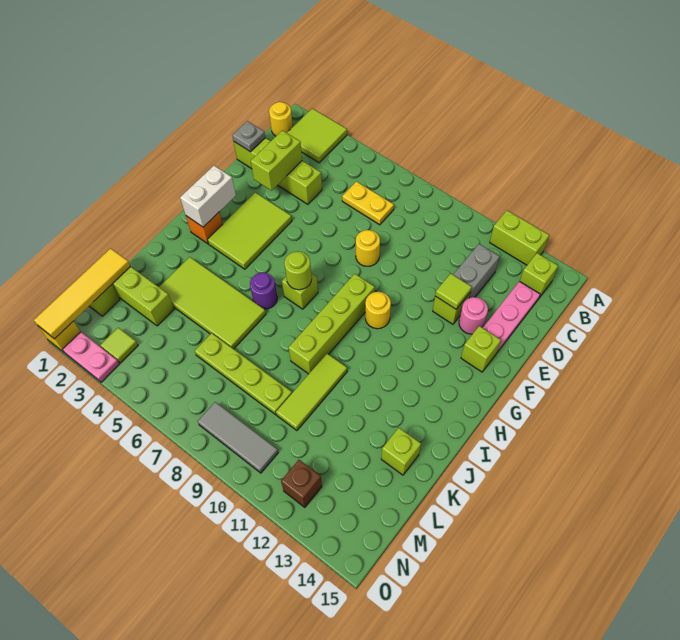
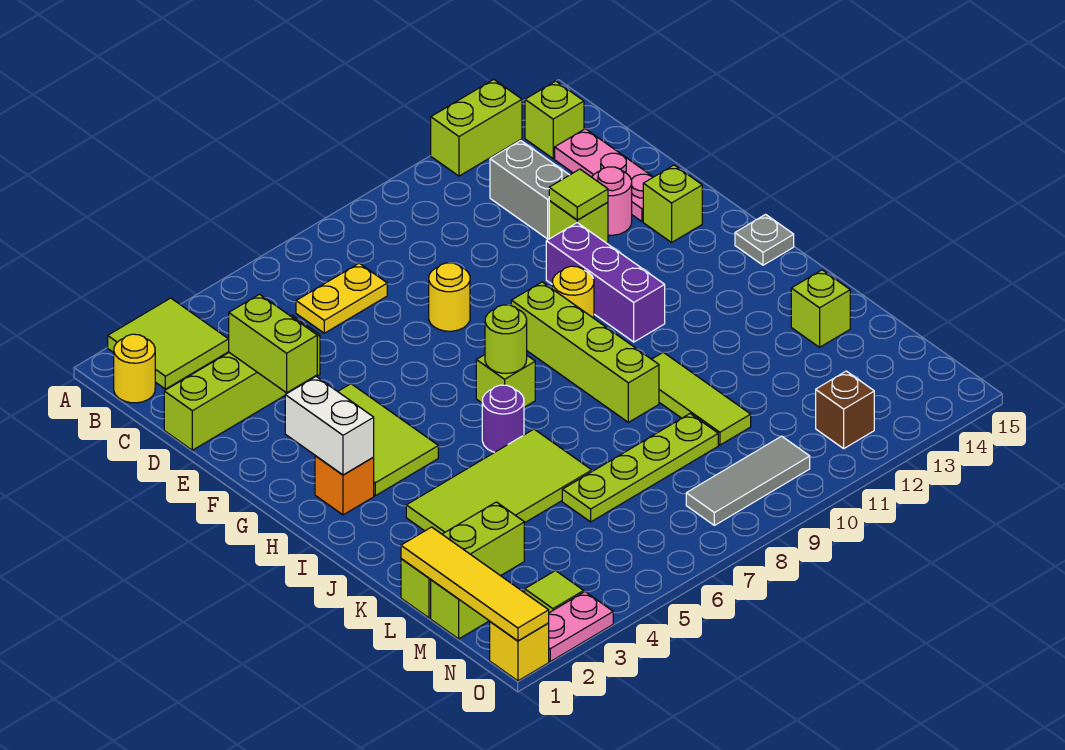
grey 1x1 plate [232,121,265,152] -> grey 1x1 plate moved to [735,214,794,265]
none -> purple 1x3 brick [546,223,665,342]

